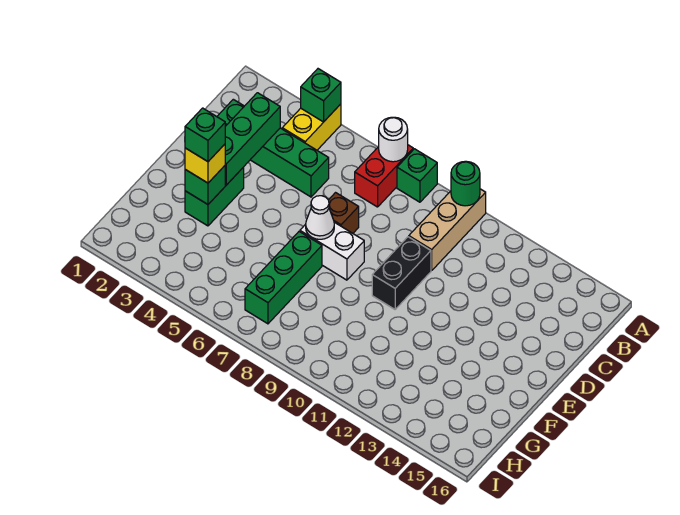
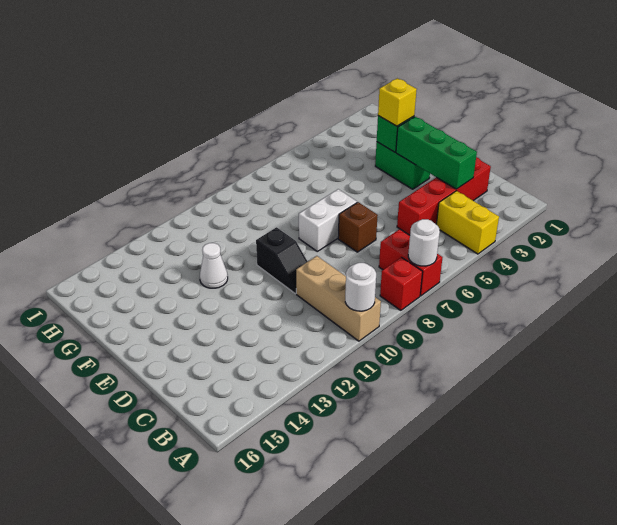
green 1x1 brick [301,69,341,122] -> none
green 1x1 brick [397,149,437,202] -> red 1x1 brick [380,257,423,310]
green 1x1 round brick [451,161,480,206] -> white 1x1 round brick [345,263,376,311]
green 1x4 brick [217,99,329,197] -> red 1x4 brick [397,157,491,235]
black 1x2 brick [372,237,431,309] -> black 1x2 slope [256,227,308,294]
white 1x1 cone [306,196,334,239] -> white 1x1 cone moved to [200,243,228,288]
green 1x1 brick [185,108,225,162] -> none
green 1x3 brick [245,232,322,324] -> none

